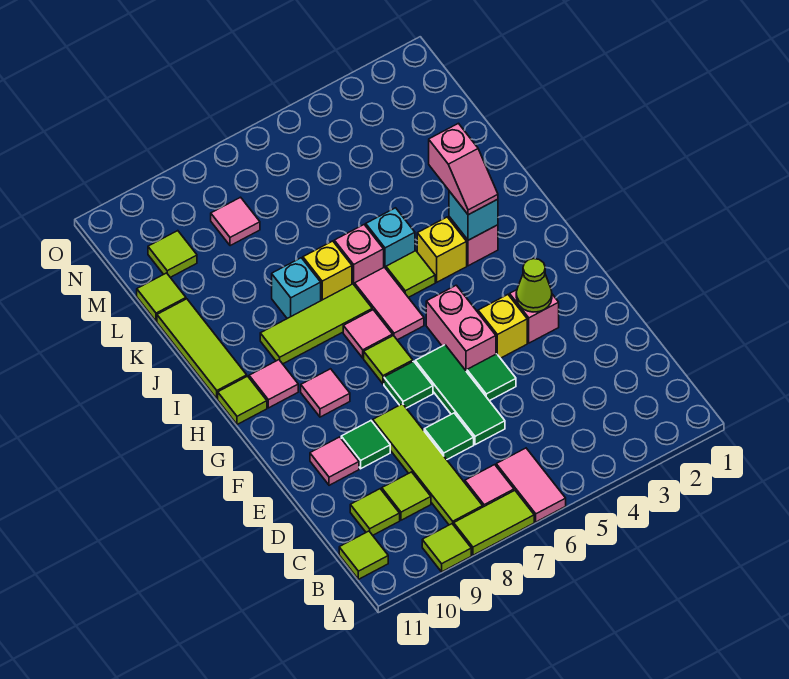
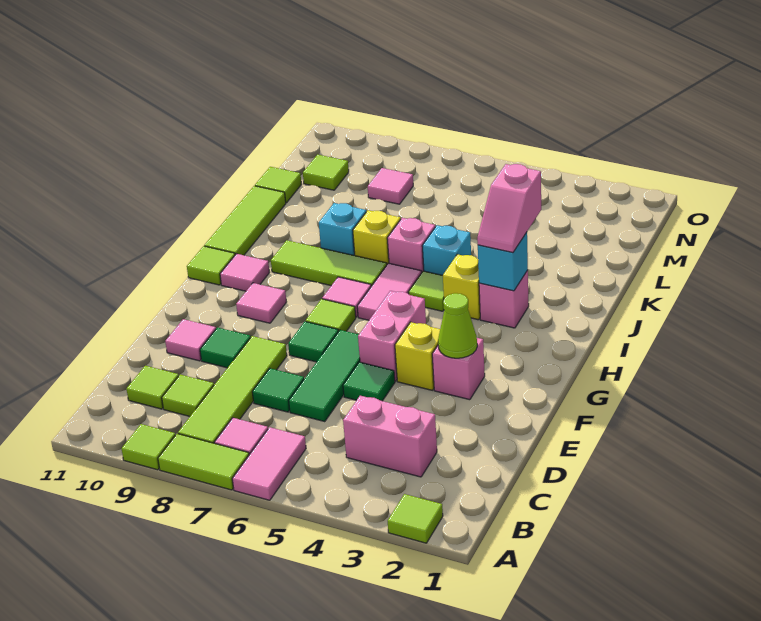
lime 1x1 tile [339,531,388,579] -> lime 1x1 tile moved to [388,494,443,543]
none -> pink 1x2 brick [343,396,437,477]

